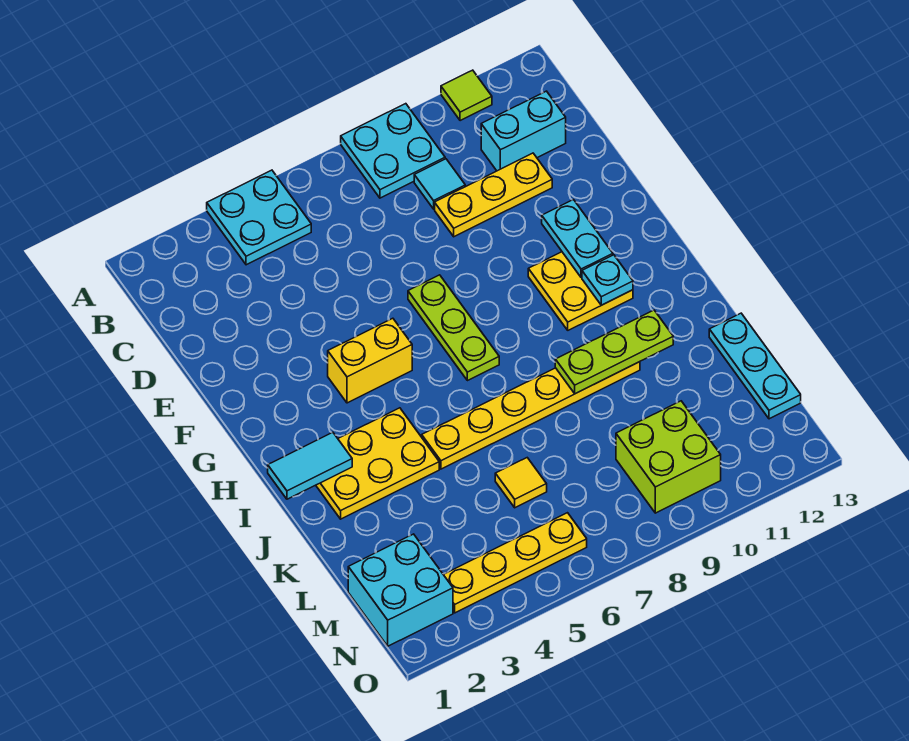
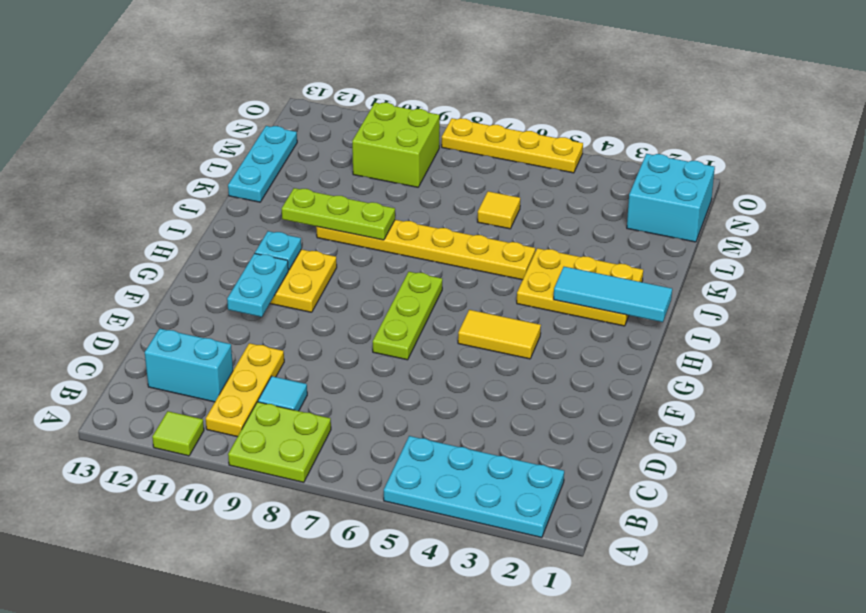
cyan 2x2 plate [207,170,311,265] -> cyan 2x4 plate [384,436,564,538]
cyan 2x2 plate [341,104,445,198] -> lime 2x2 plate [228,402,331,482]
yellow 1x3 plate [435,153,552,237] -> yellow 1x3 plate turned to [206,343,284,437]
yellow 1x2 brick [328,318,412,403] -> yellow 1x2 tile [458,310,541,359]
cyan 1x2 tile [268,432,352,499] -> cyan 1x3 tile [554,267,672,322]
yellow 1x4 plate [443,513,587,613] -> yellow 1x4 plate moved to [442,118,583,173]

